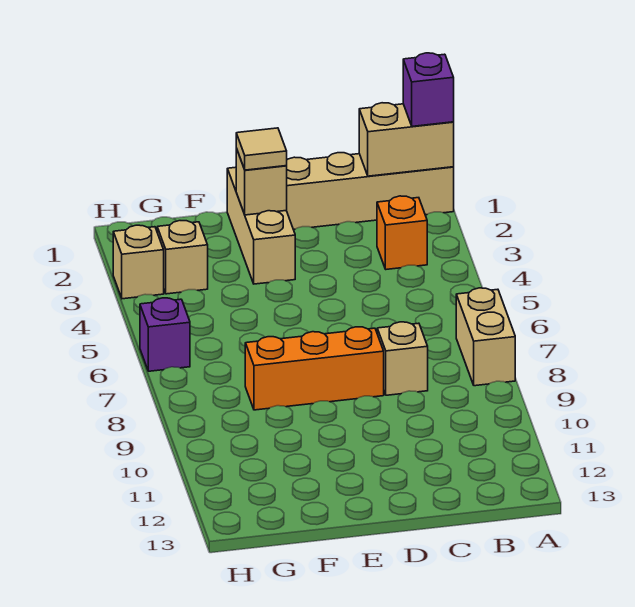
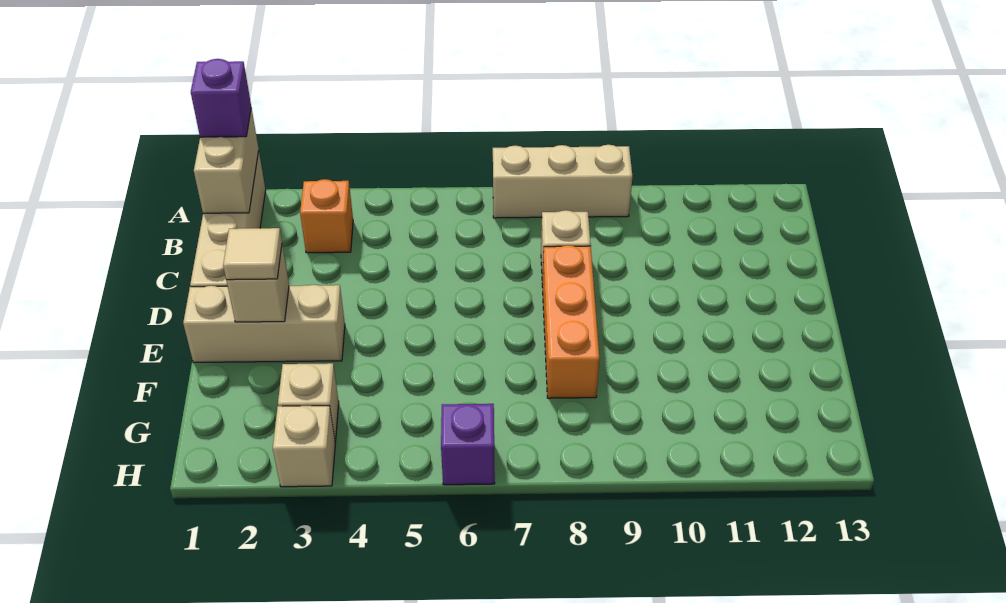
tan 1x2 brick [456,288,515,386] -> tan 1x3 brick [493,145,632,218]

